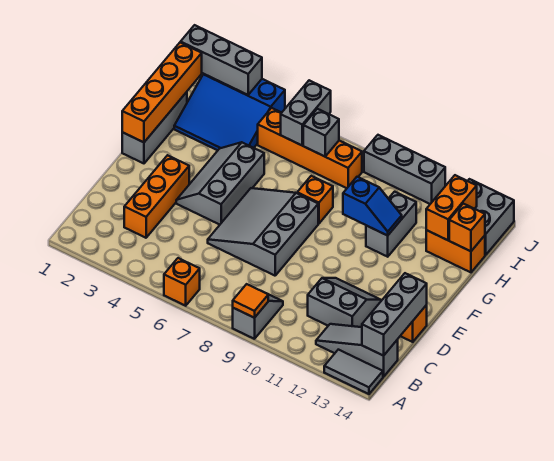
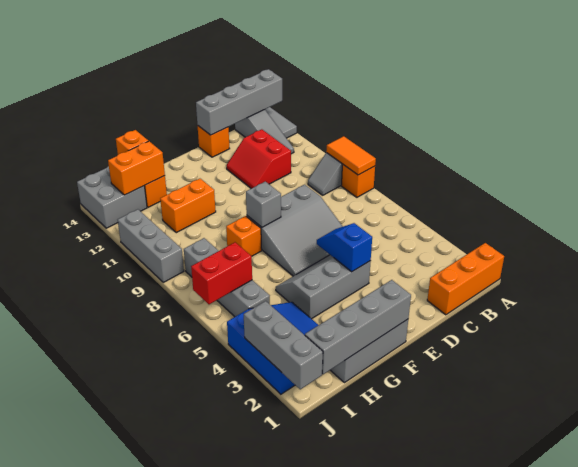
orange 1x1 brick [164,258,200,306] -> orange 1x1 brick moved to [342,164,375,197]
orange 1x1 tile [233,284,268,318] -> orange 1x2 tile [326,136,376,175]
grey 1x3 brick [362,273,427,356] -> grey 1x4 brick [196,69,282,135]
orange 1x3 brick [124,155,189,238] -> orange 1x3 brick moved to [427,243,504,315]
grey 2x2 slope [308,278,381,327] -> red 2x2 slope [226,129,291,189]
grey 2x3 slope [176,142,264,225] -> grey 2x3 slope turned to [276,255,371,319]
orange 1x4 brick [122,42,202,142] -> grey 1x4 brick [305,280,411,374]
blue 1x2 slope [343,177,402,236] -> blue 1x2 slope moved to [317,223,372,272]
grey 1x2 brick [366,192,416,257] -> orange 1x2 brick [160,179,216,233]
orange 1x4 brick [258,108,362,188] -> grey 1x4 brick [184,238,270,317]
grey 1x2 brick [281,80,331,145] -> red 1x2 brick [191,242,252,304]
grey 1x1 brick [303,109,339,157] -> grey 1x1 brick moved to [246,182,281,227]

